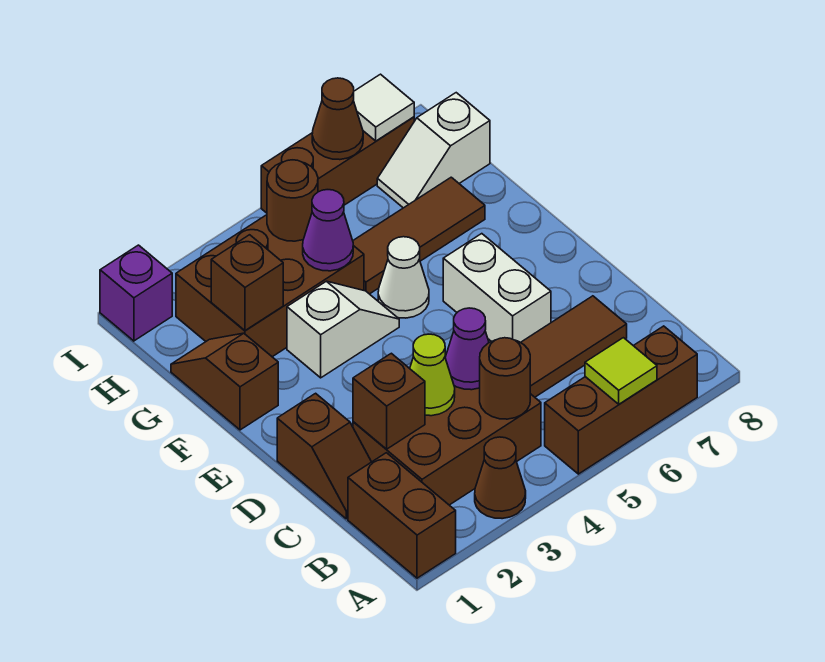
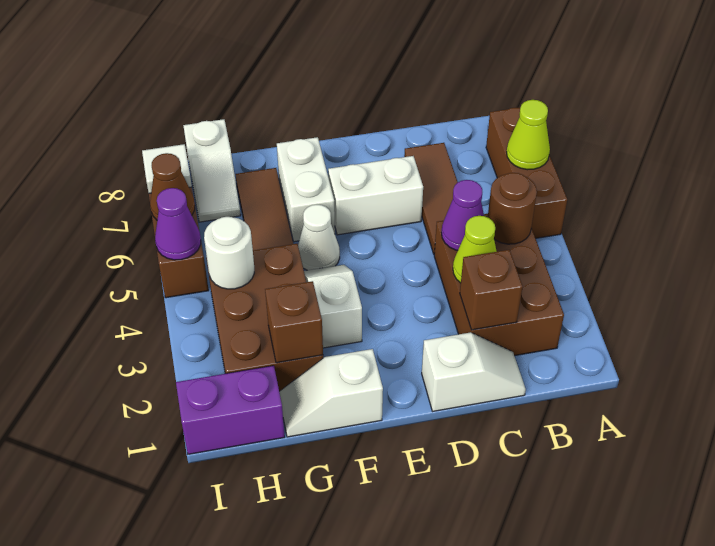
brown 1x2 brick [348,453,456,578] -> none
brown 1x1 cone [475,437,526,519] -> none
lime 1x1 tile [585,338,657,404] -> lime 1x1 cone [507,100,550,170]
brown 1x2 slope [277,393,371,519] -> white 1x2 slope [422,332,526,411]
brown 1x2 slope [171,333,278,430] -> white 1x2 slope [279,349,383,437]
none -> white 1x2 brick [277,137,335,242]
purple 1x1 cone [303,190,353,271] -> purple 1x1 cone moved to [155,188,201,260]
brown 1x1 round brick [267,160,318,241] -> white 1x1 round brick [204,217,254,289]
purple 1x1 brick [100,245,172,341] -> purple 1x2 brick [176,366,285,454]

